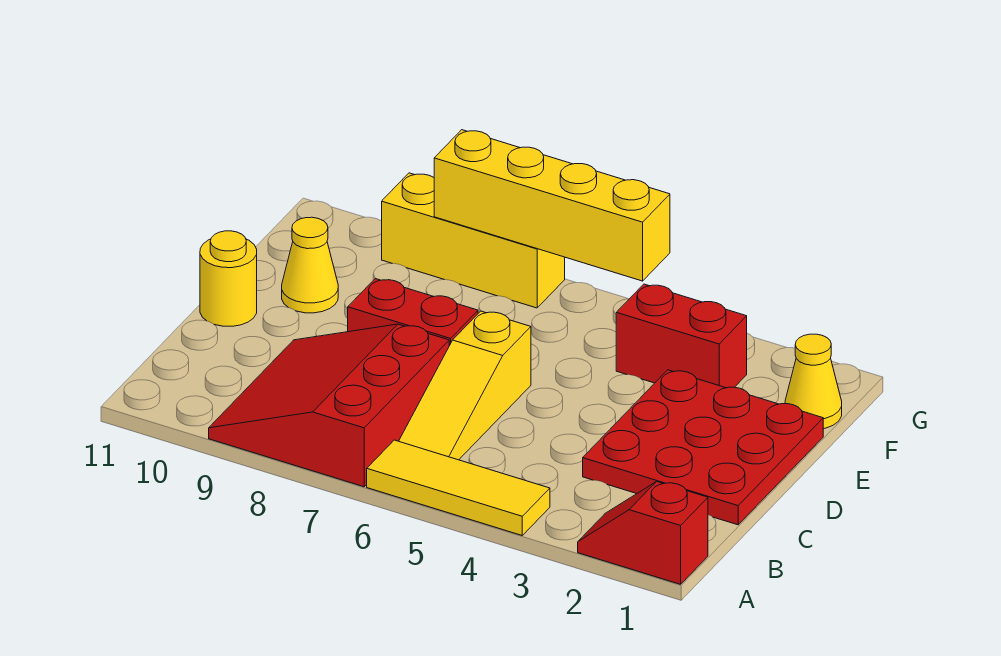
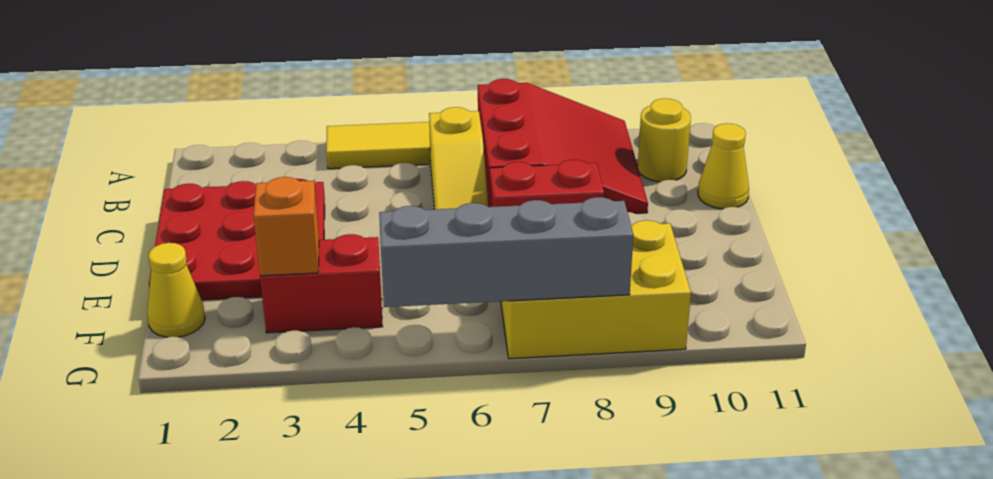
red 1x2 slope [578,481,708,584] -> none
yellow 1x3 slope [399,311,531,460] -> yellow 1x3 slope turned to [429,107,488,209]
yellow 1x1 round brick [200,231,257,326] -> yellow 1x1 round brick moved to [638,98,691,182]
yellow 1x1 cone [282,217,338,313] -> yellow 1x1 cone moved to [698,123,749,209]
none -> orange 1x1 brick [253,177,319,276]
yellow 1x4 brick [434,130,670,281] -> grey 1x4 brick [379,197,633,307]
yellow 1x3 brick [382,173,565,308] -> yellow 2x3 brick [501,220,691,359]

